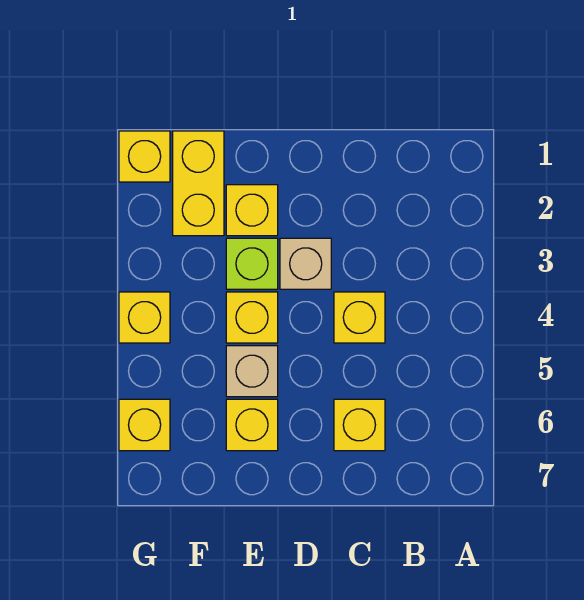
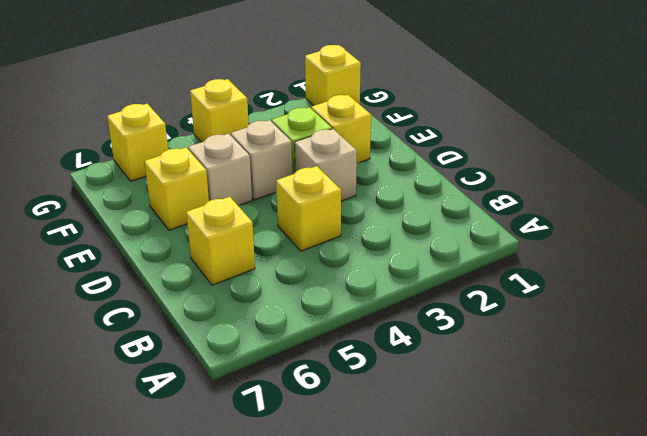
yellow 1x1 brick [226,292,278,343] -> tan 1x1 brick [231,120,292,200]
yellow 1x2 brick [173,131,224,236] -> none

